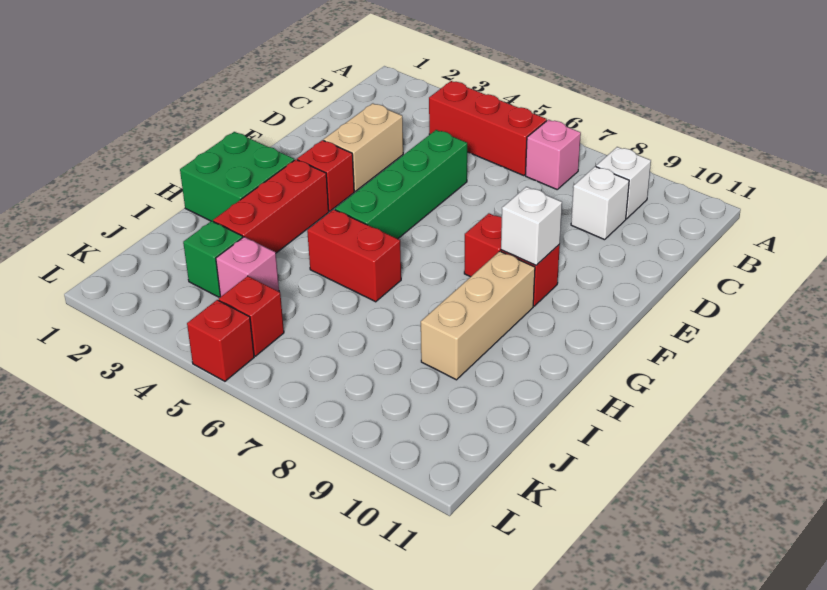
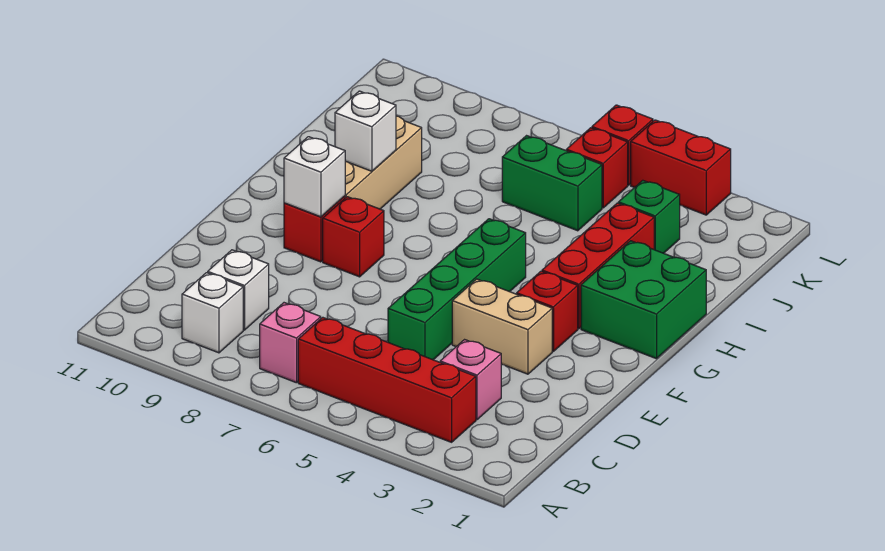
red 1x3 brick [429,81,547,176] -> red 1x4 brick [298,317,476,442]
tan 1x2 brick [324,103,403,191] -> tan 1x2 brick turned to [452,279,552,374]
red 1x2 brick [307,209,401,302] -> red 1x2 brick moved to [631,120,731,215]
none -> white 1x1 brick [335,91,396,171]
pink 1x1 brick [216,237,279,297] -> pink 1x1 brick moved to [440,340,501,420]
none -> green 1x2 brick [502,136,602,231]

